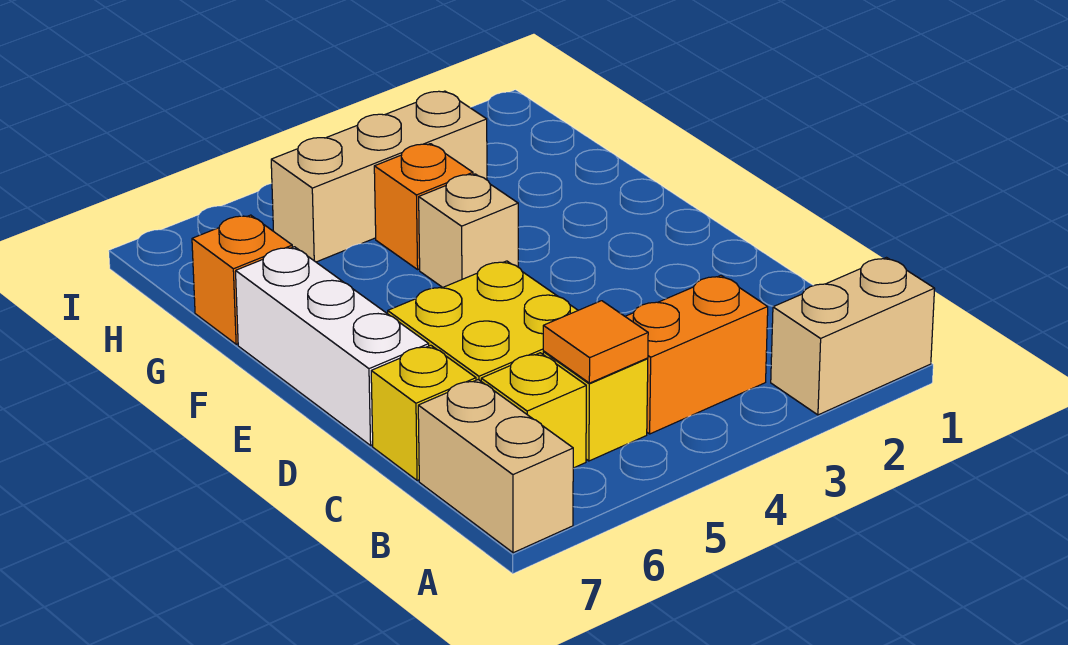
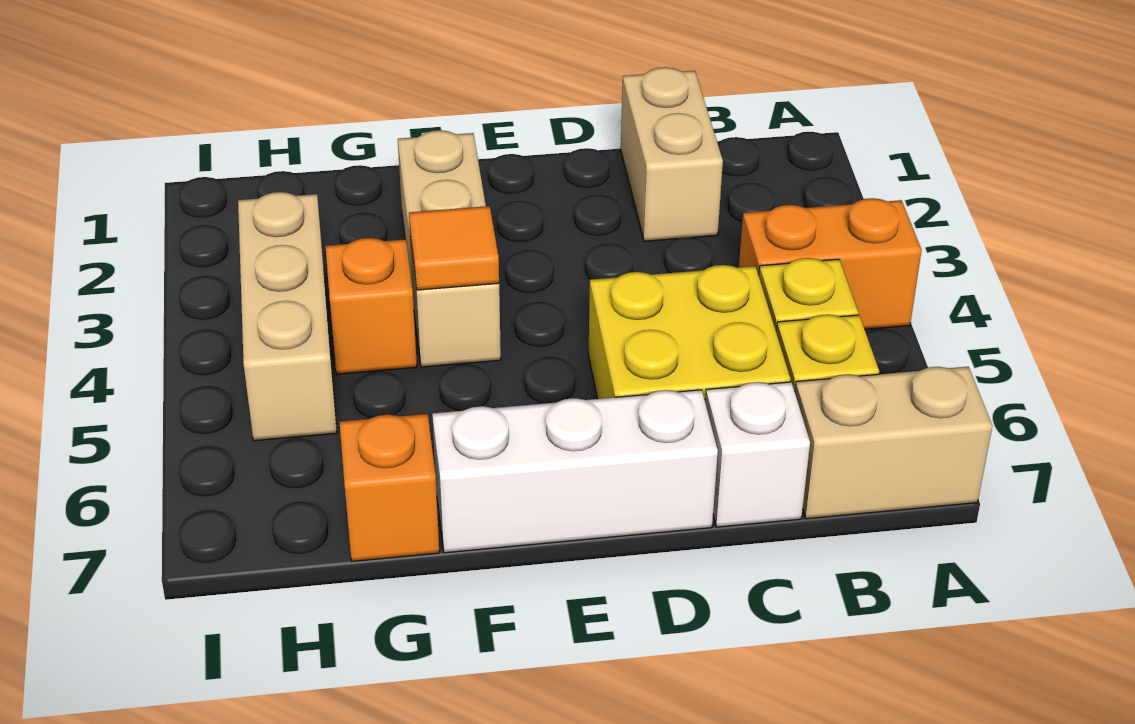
tan 1x2 brick [771,258,935,415] -> tan 1x2 brick moved to [621,67,723,241]
orange 1x2 brick [625,276,768,434] -> orange 1x2 brick turned to [739,198,922,329]
orange 1x1 tile [543,301,648,383] -> orange 1x1 tile moved to [409,206,499,290]
yellow 1x1 brick [371,345,476,481] -> white 1x1 brick [705,382,810,527]
tan 1x1 brick [419,174,518,288] -> tan 1x3 brick [398,130,501,367]

